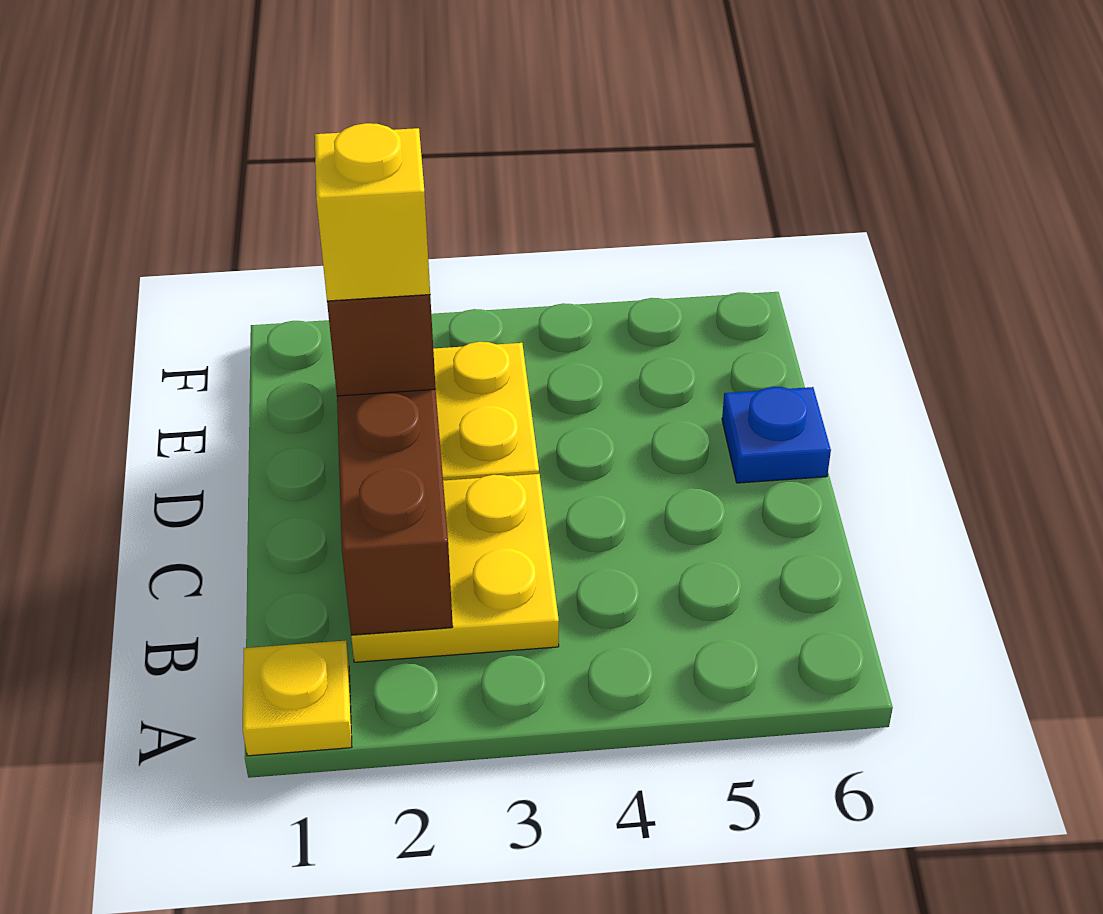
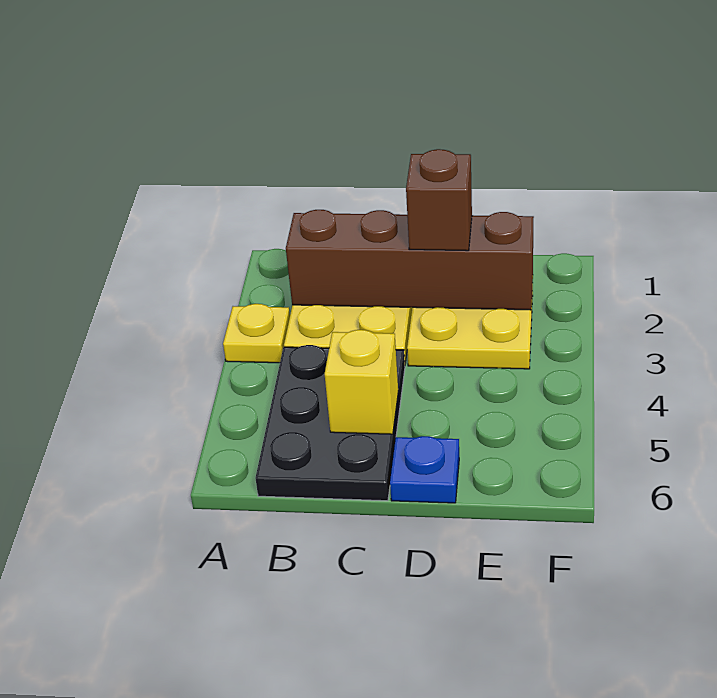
yellow 1x1 plate [243,640,352,756] -> yellow 1x1 plate moved to [223,304,290,363]
none -> black 2x3 plate [255,345,405,501]
yellow 1x1 brick [315,123,430,301] -> yellow 1x1 brick moved to [325,330,398,434]

